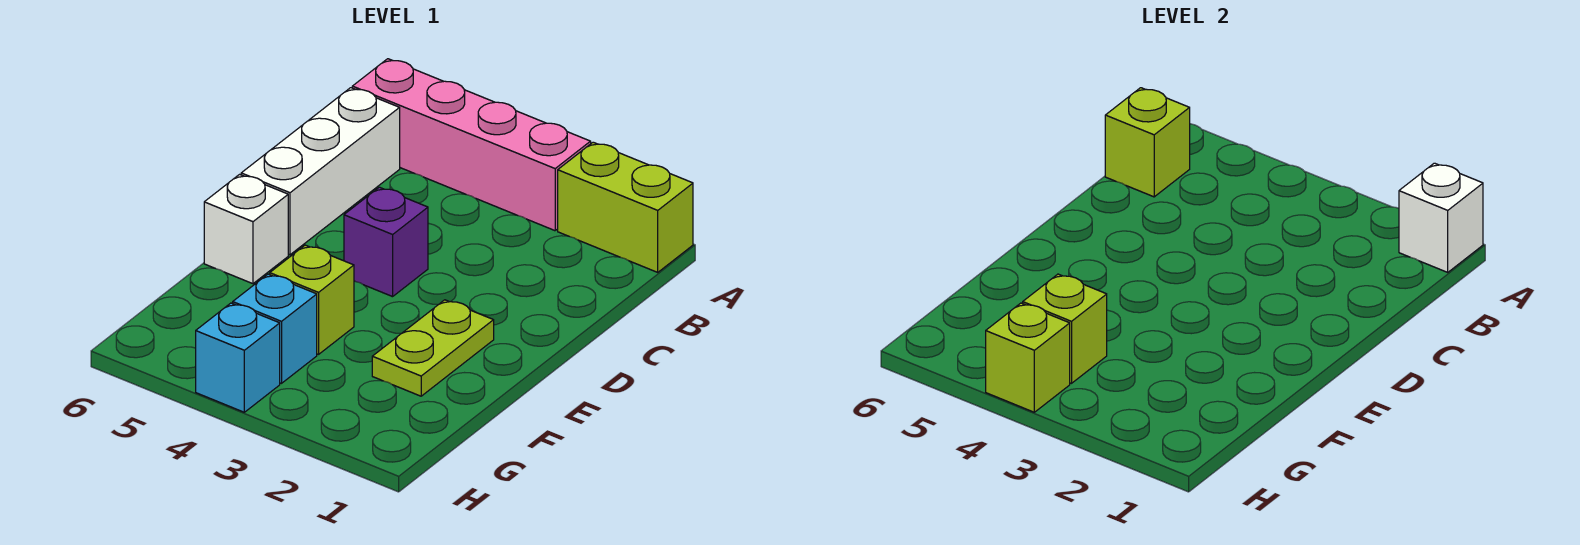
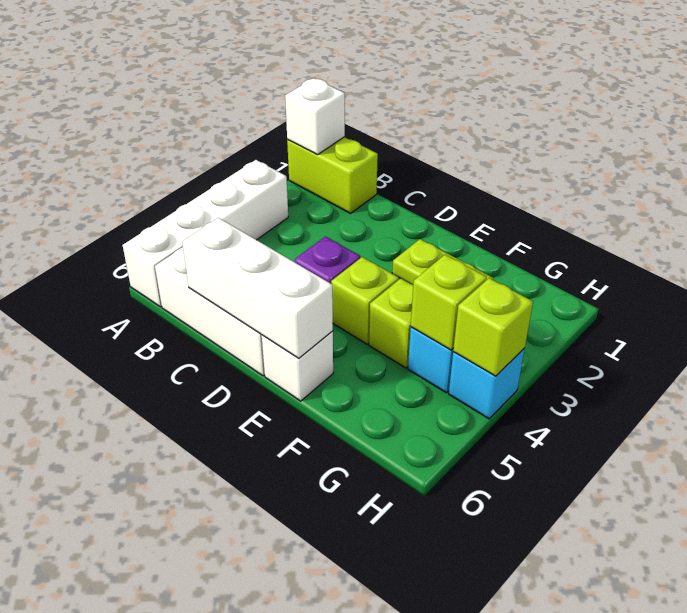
lime 1x2 brick [558,142,693,272] -> lime 1x2 brick turned to [287,137,378,213]
pink 1x4 brick [352,59,591,231] -> white 1x4 brick [123,160,288,307]
lime 1x1 brick [1105,88,1190,197] -> lime 1x1 brick moved to [331,257,399,344]
none -> white 1x3 brick [182,218,333,358]

